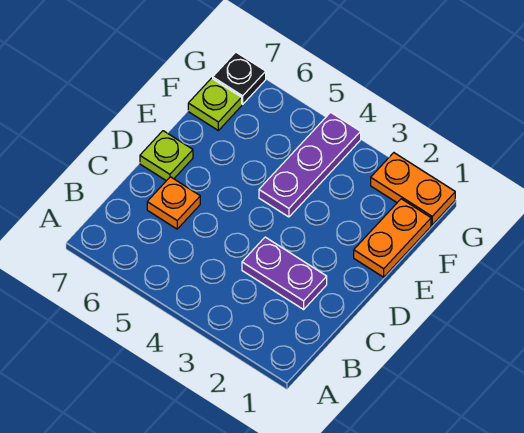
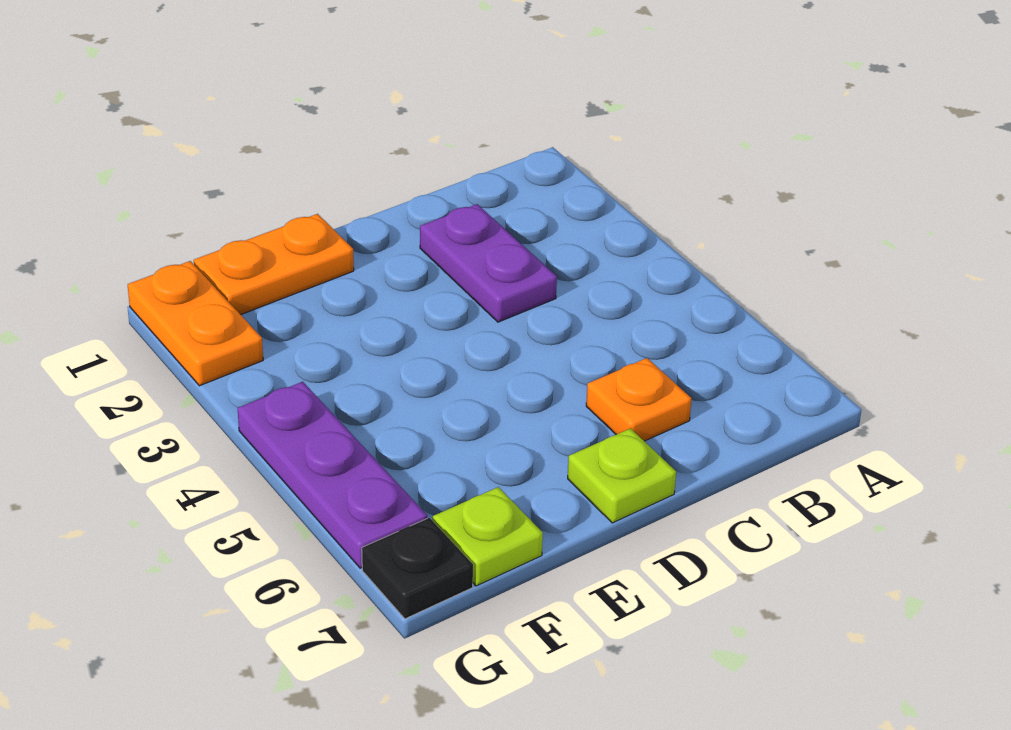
purple 1x3 plate [259,112,361,217] -> purple 1x3 plate turned to [238,382,427,568]

